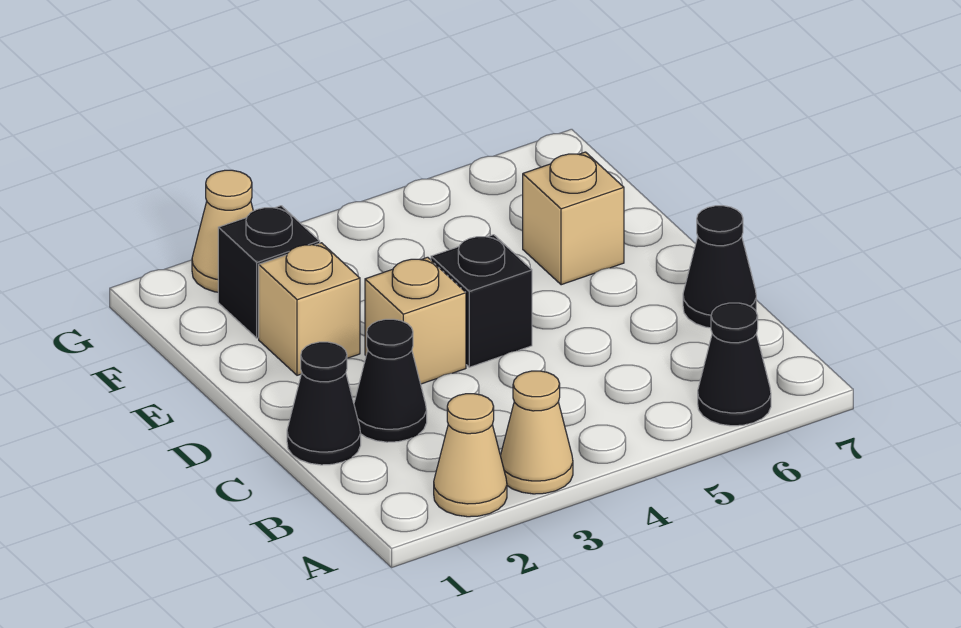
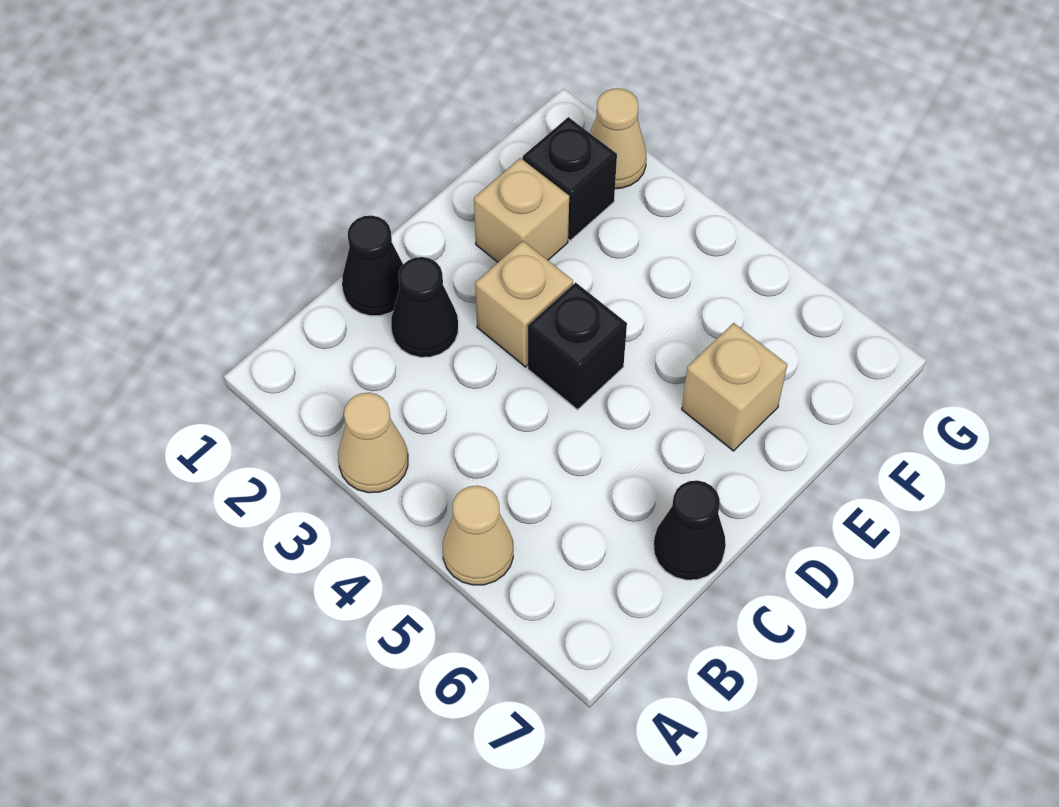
tan 1x1 cone [434,394,507,517] -> tan 1x1 cone moved to [443,486,513,585]
black 1x1 cone [698,303,771,426] -> none

